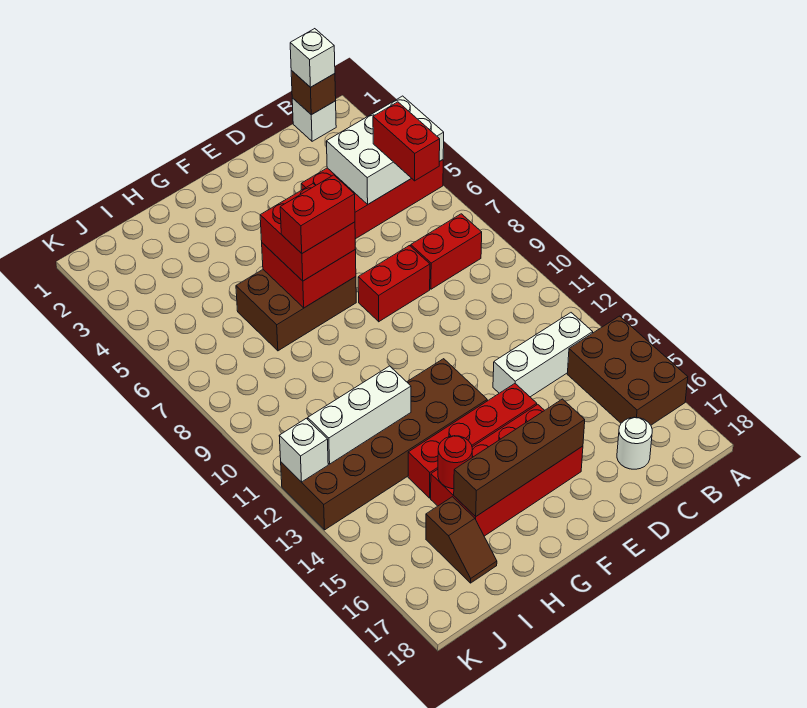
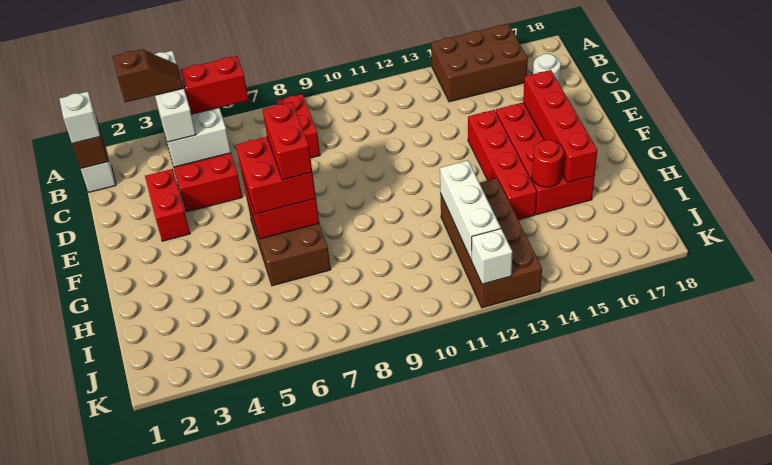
white 1x3 brick [493,313,593,397] -> white 1x3 brick moved to [155,51,196,142]
red 1x2 brick [358,246,430,322] -> red 1x2 brick moved to [145,169,190,241]
brown 1x4 brick [454,399,585,516] -> red 1x4 brick [523,70,597,183]
brown 2x6 brick [281,359,487,530] -> brown 2x4 brick [440,178,542,308]
brown 1x2 slope [426,497,497,583] -> brown 1x2 slope moved to [113,49,184,102]

